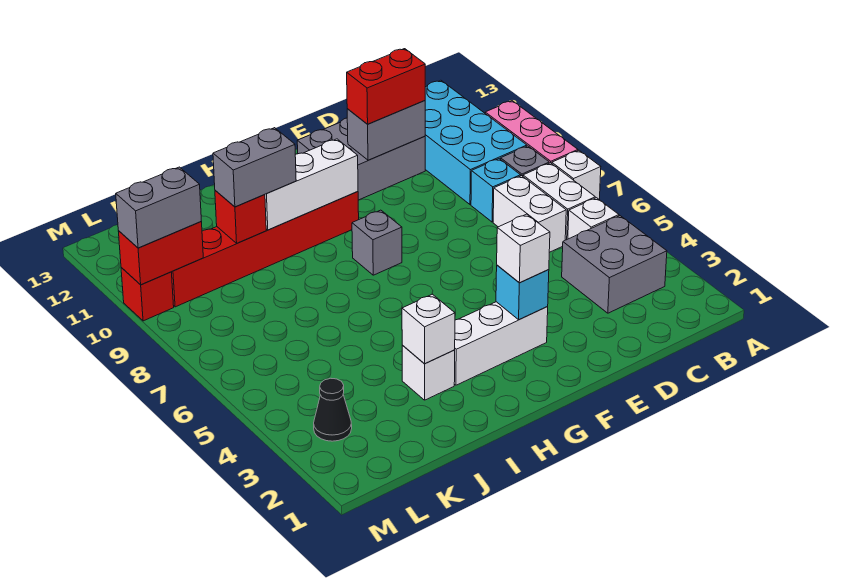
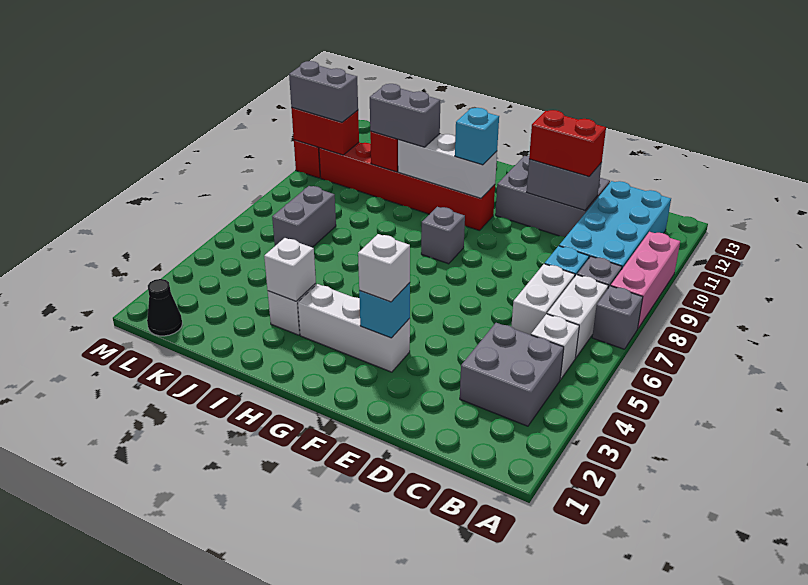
white 1x1 brick [552,151,601,199] -> grey 1x1 brick [592,286,643,349]
none -> cyan 1x1 brick [455,108,499,165]
none -> grey 1x2 brick [272,186,336,247]
black 1x1 cone [314,378,352,441] -> black 1x1 cone moved to [147,279,182,336]

